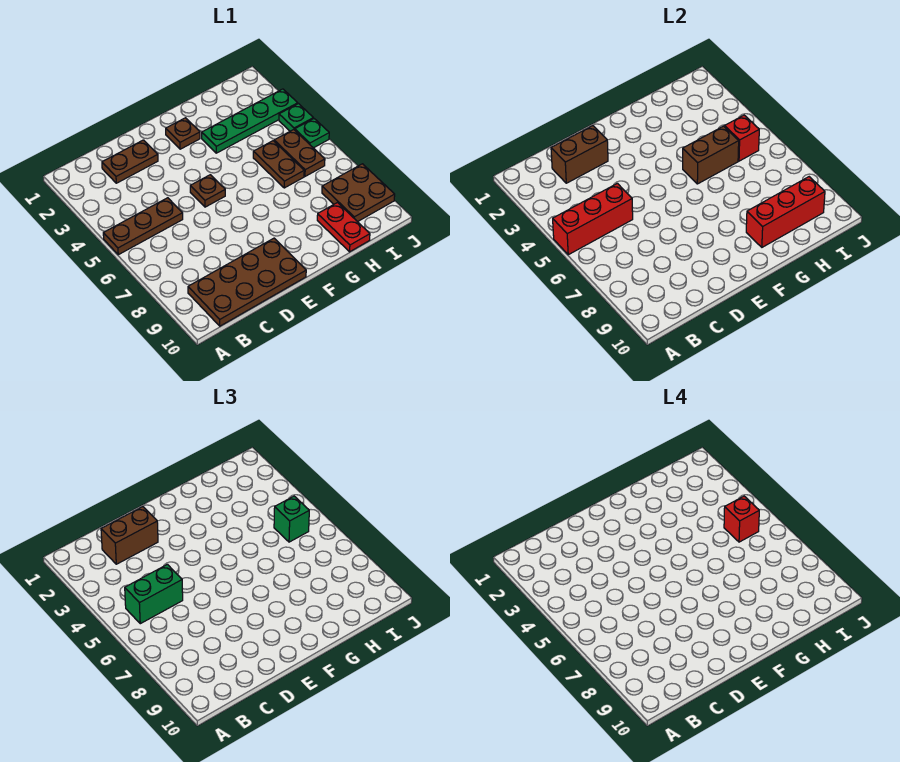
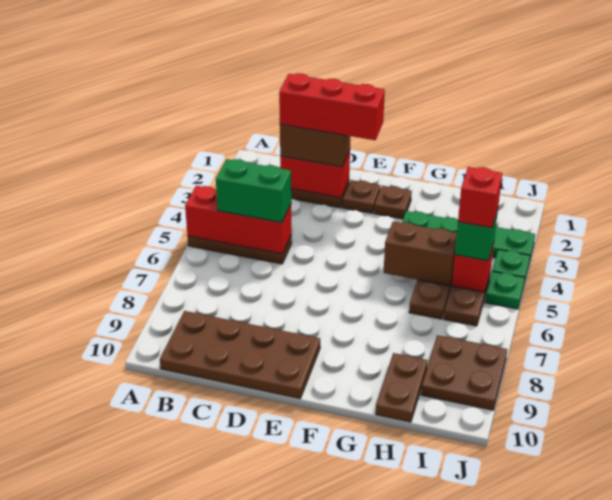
brown 1x2 brick [551,126,608,183] -> red 1x2 brick [280,150,350,198]
brown 1x1 plate [190,175,225,207] -> brown 1x1 plate moved to [343,180,380,213]
red 1x3 brick [746,177,825,247] -> red 1x3 brick moved to [279,73,385,140]
red 1x2 plate [317,203,370,252] -> brown 1x2 plate [376,353,428,422]

